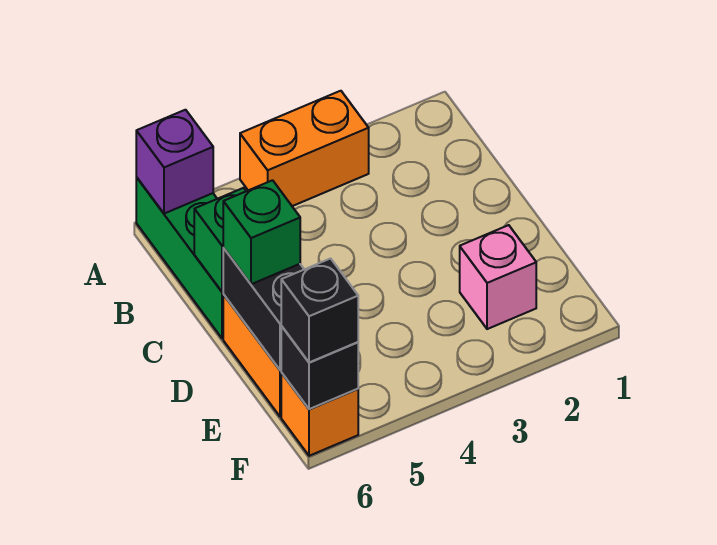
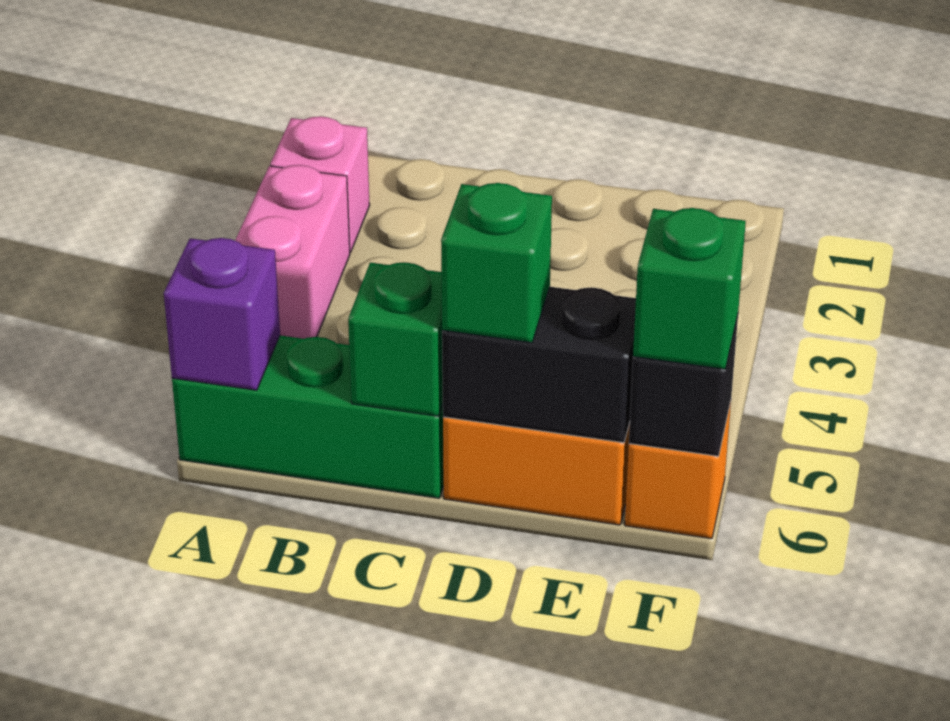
orange 1x2 brick [240,91,369,206] -> pink 1x2 brick [235,165,350,339]
pink 1x1 brick [460,225,536,329] -> pink 1x1 brick moved to [270,116,370,252]
black 1x1 brick [281,259,358,362] -> green 1x1 brick [633,208,746,369]

